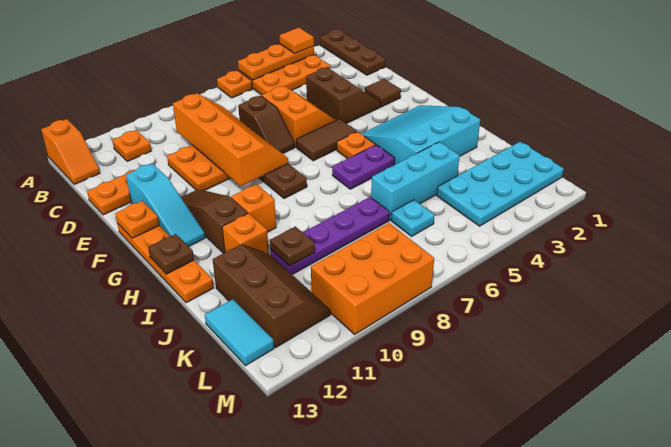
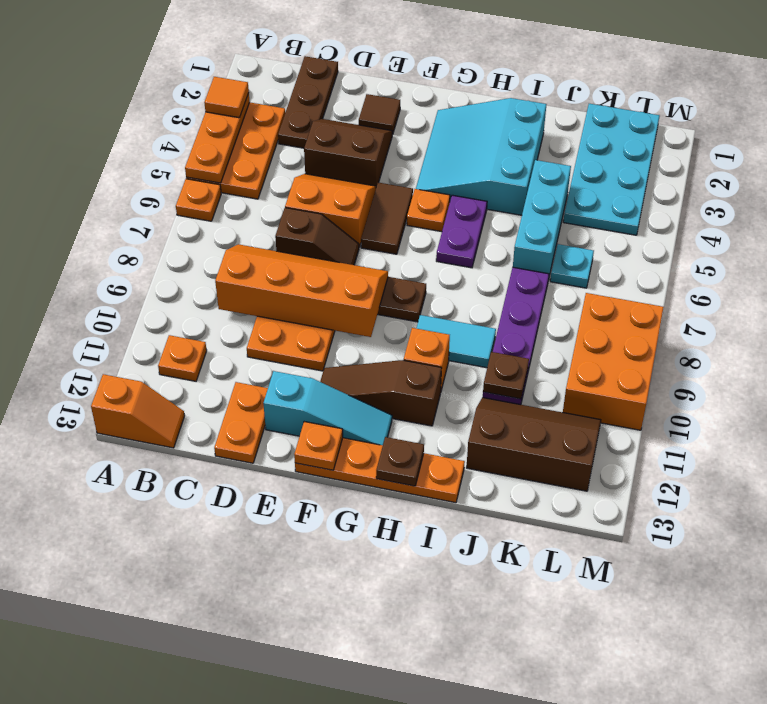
brown 1x3 plate [320,29,386,75] -> brown 1x3 plate turned to [278,56,338,148]
orange 1x1 brick [222,213,269,254] -> none
cyan 1x2 tile [205,299,274,366] -> cyan 1x2 tile moved to [416,315,496,368]

